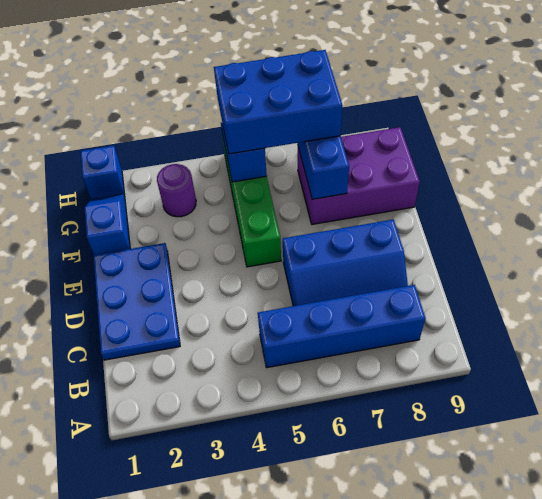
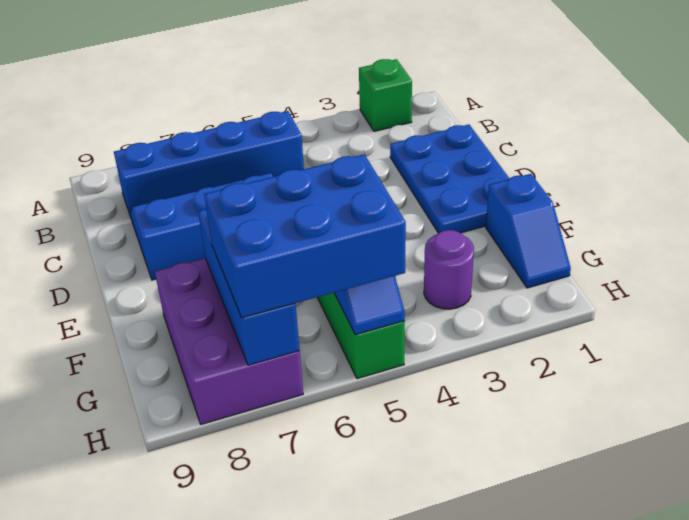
none -> green 1x1 brick [359,59,412,131]
purple 2x3 brick [298,127,420,224] -> purple 2x3 brick turned to [155,258,303,424]
blue 1x1 brick [80,146,125,199] -> none

